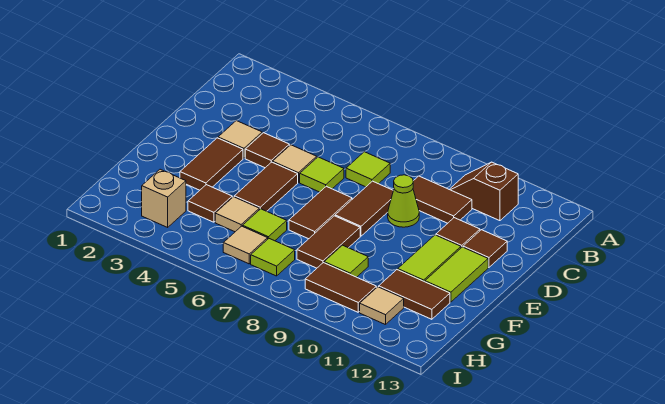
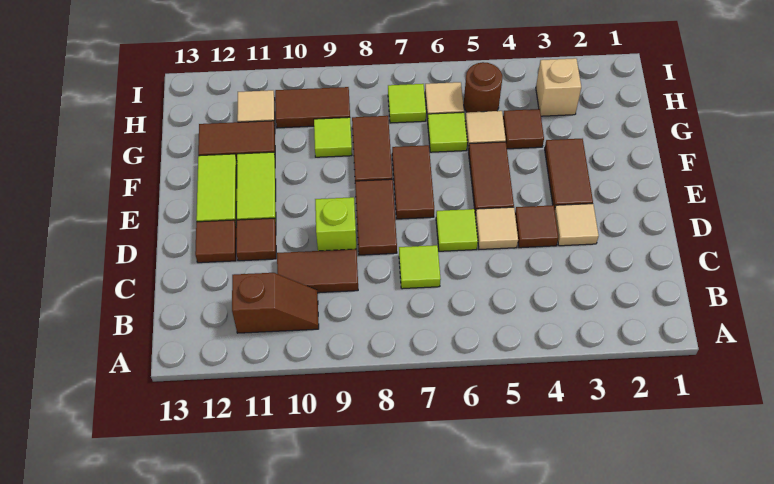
lime 1x1 cone [388,175,419,227] -> lime 1x1 brick [315,197,356,251]
none -> brown 1x1 round brick [464,62,502,112]

